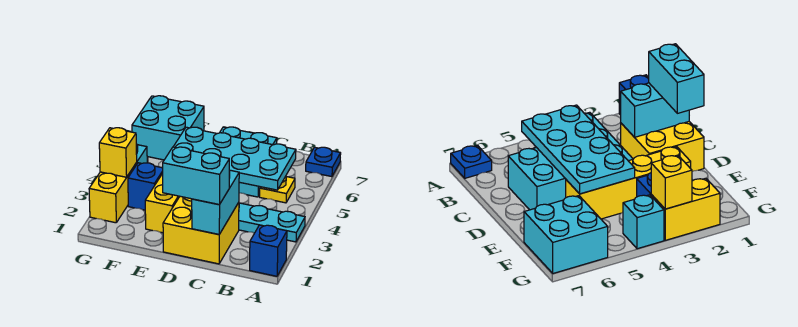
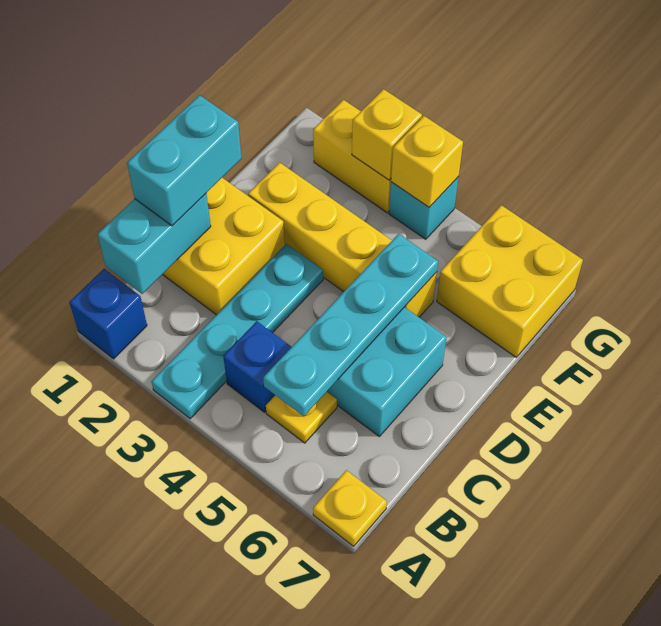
blue 1x1 plate [306,147,341,177] -> yellow 1x1 plate [313,470,387,546]
cyan 2x4 plate [173,127,296,190] -> cyan 1x4 plate [263,234,438,416]
cyan 1x2 brick [192,170,239,234] -> cyan 1x2 brick turned to [98,194,211,294]
blue 1x1 brick [128,163,163,210] -> blue 1x1 brick moved to [223,321,291,412]
cyan 2x2 brick [132,96,204,160] -> yellow 2x2 brick [437,205,583,357]
none -> yellow 1x1 brick [391,116,463,207]

